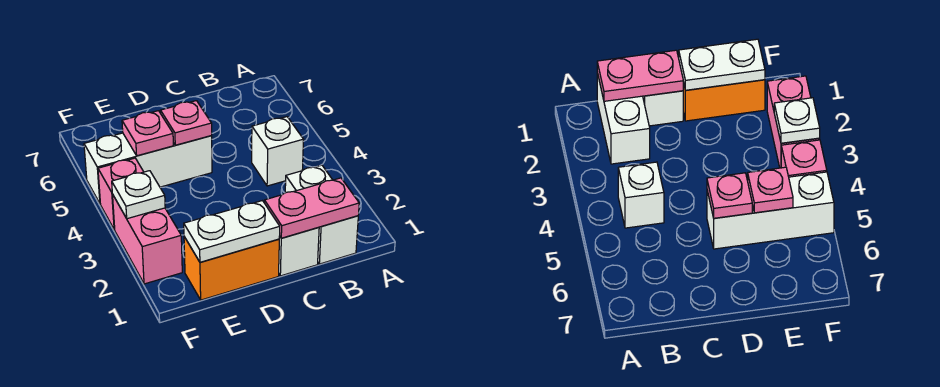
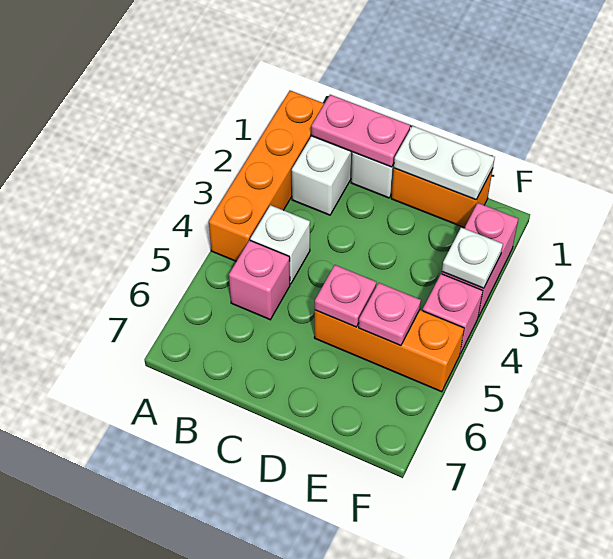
none -> orange 1x4 brick [209,91,324,261]
none -> pink 1x1 brick [229,240,290,320]
white 1x3 brick [84,133,212,203] -> orange 1x3 brick [314,310,464,392]

